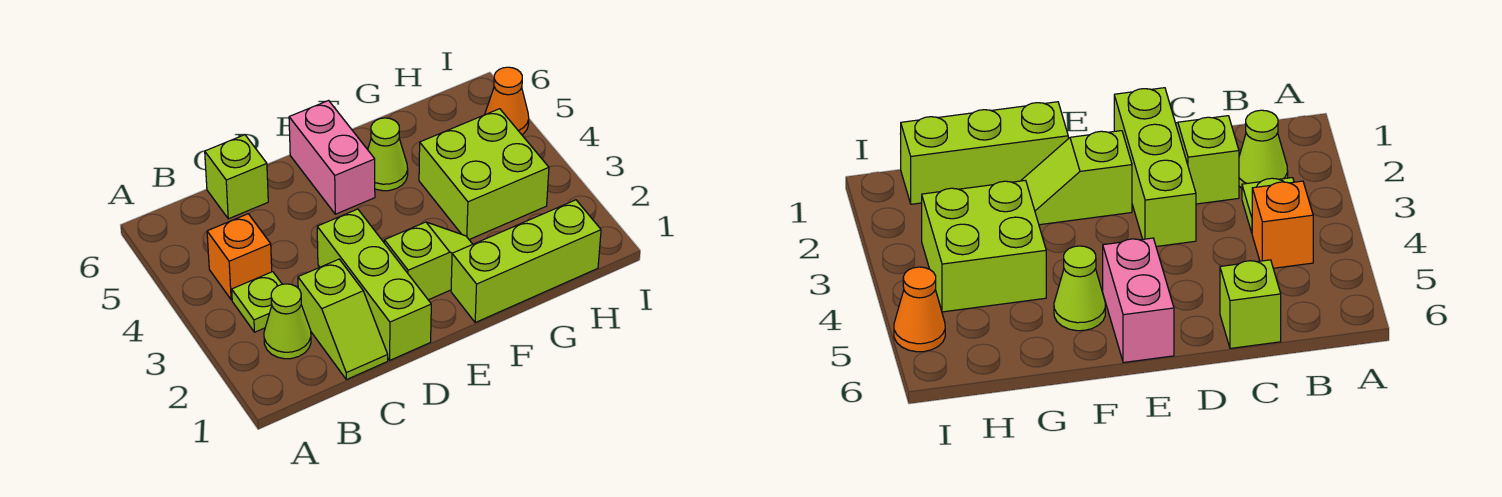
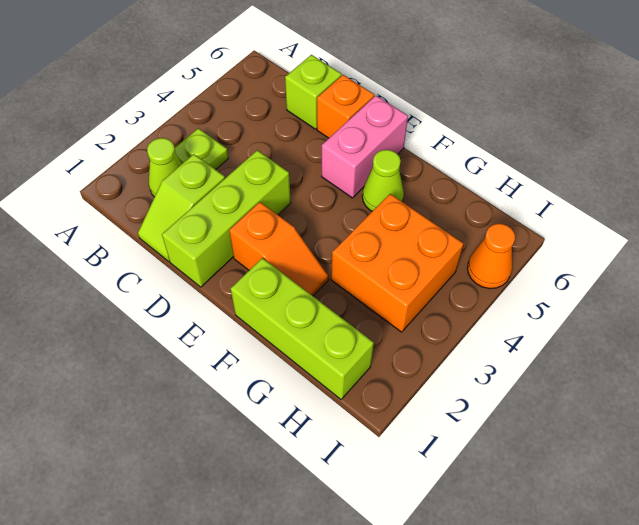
orange 1x1 brick [207,214,272,300] -> orange 1x1 brick moved to [317,75,374,138]
lime 1x2 slope [384,222,473,300] -> orange 1x2 slope [229,202,328,296]
lime 2x2 brick [419,109,549,240] -> orange 2x2 brick [331,194,464,332]

